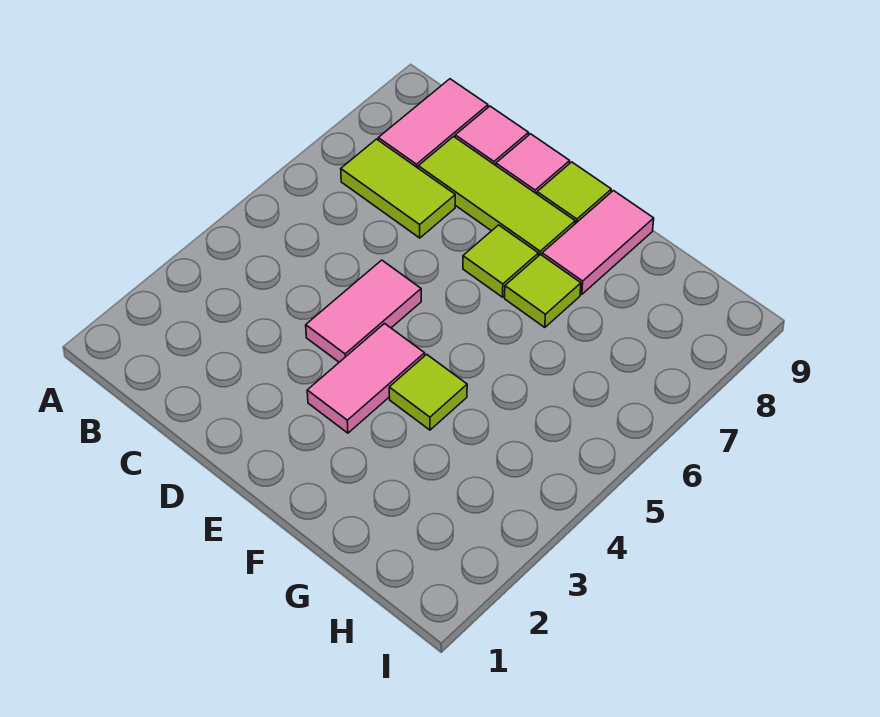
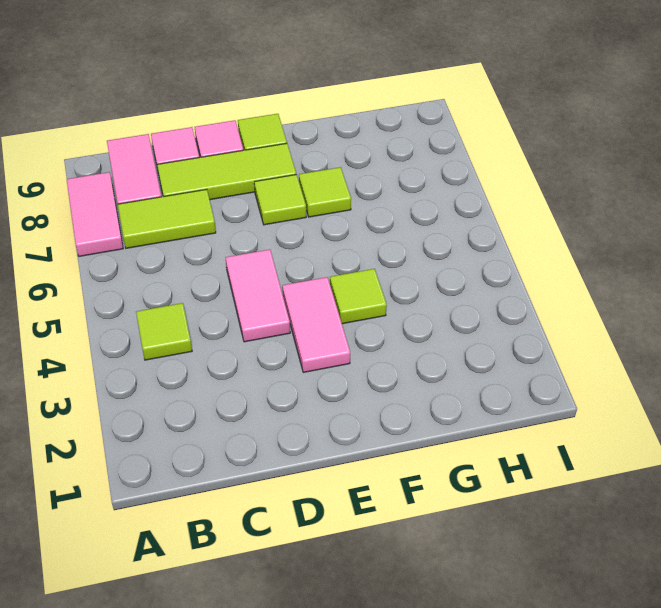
none -> lime 1x1 tile [136,303,192,360]
pink 1x2 tile [542,191,654,294] -> pink 1x2 tile moved to [67,172,123,256]

